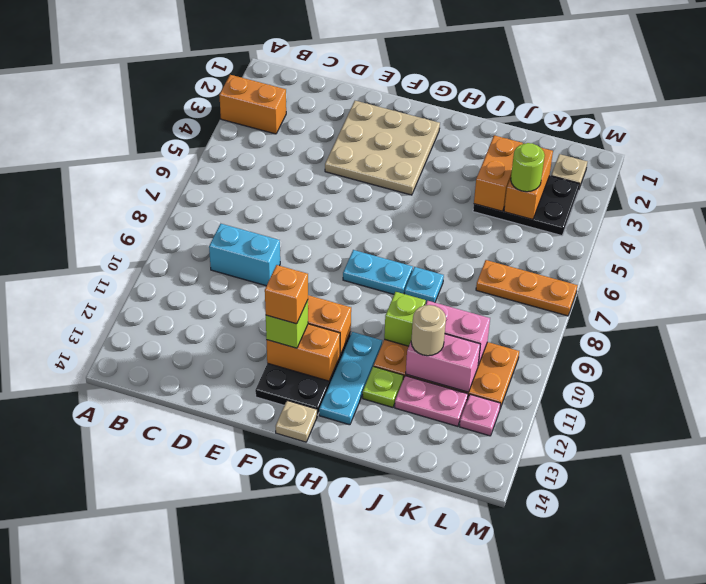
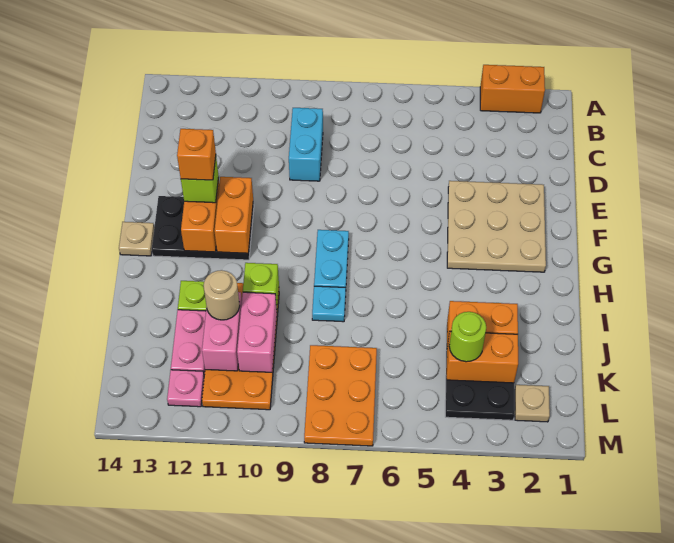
orange 1x2 brick [219,75,286,134] -> orange 1x2 brick turned to [480,65,545,113]
cyan 1x3 plate [319,332,382,425] -> none
orange 1x3 plate [476,260,578,316] -> orange 2x3 plate [304,345,377,446]

